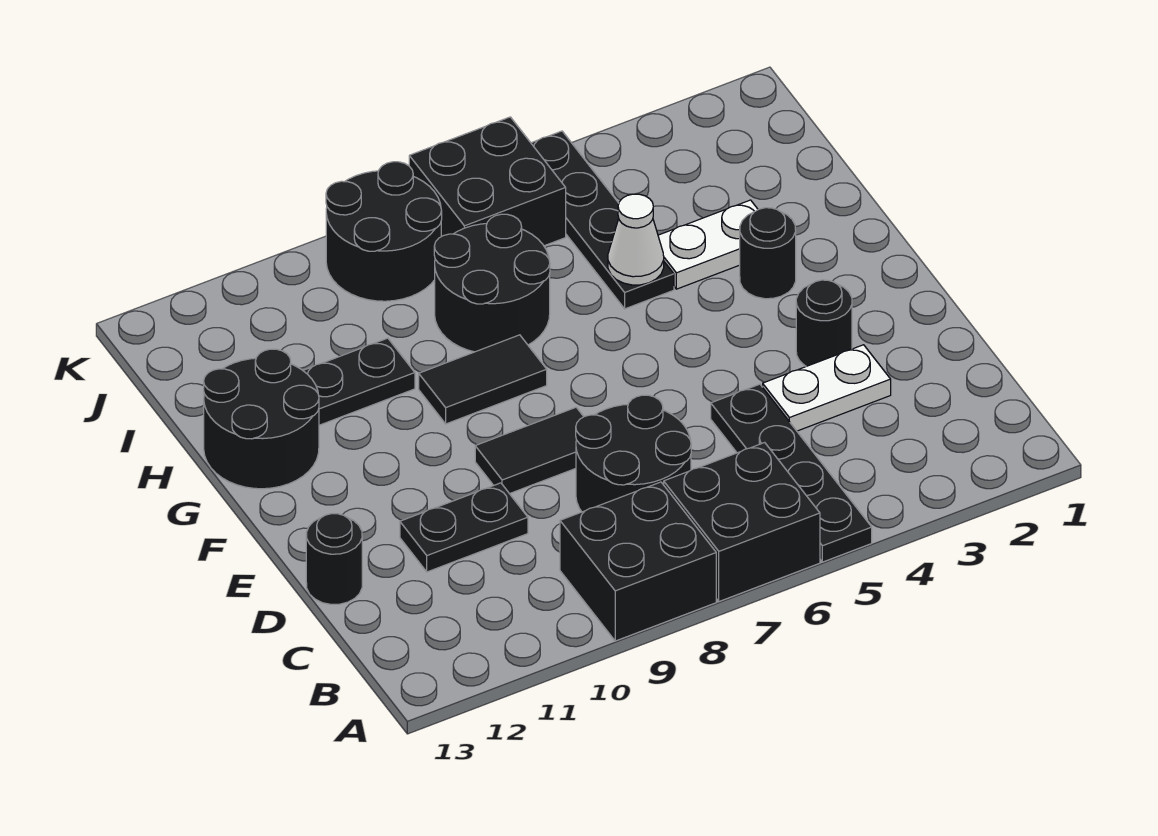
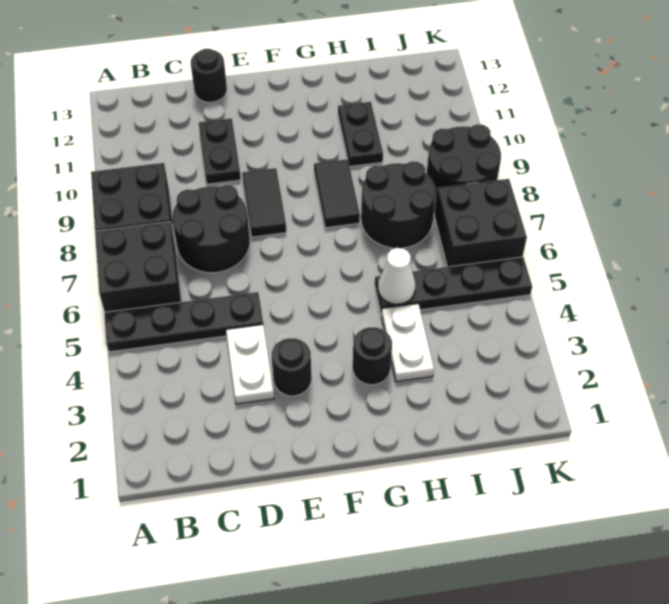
black 2x2 round brick [204,349,319,489] -> none

